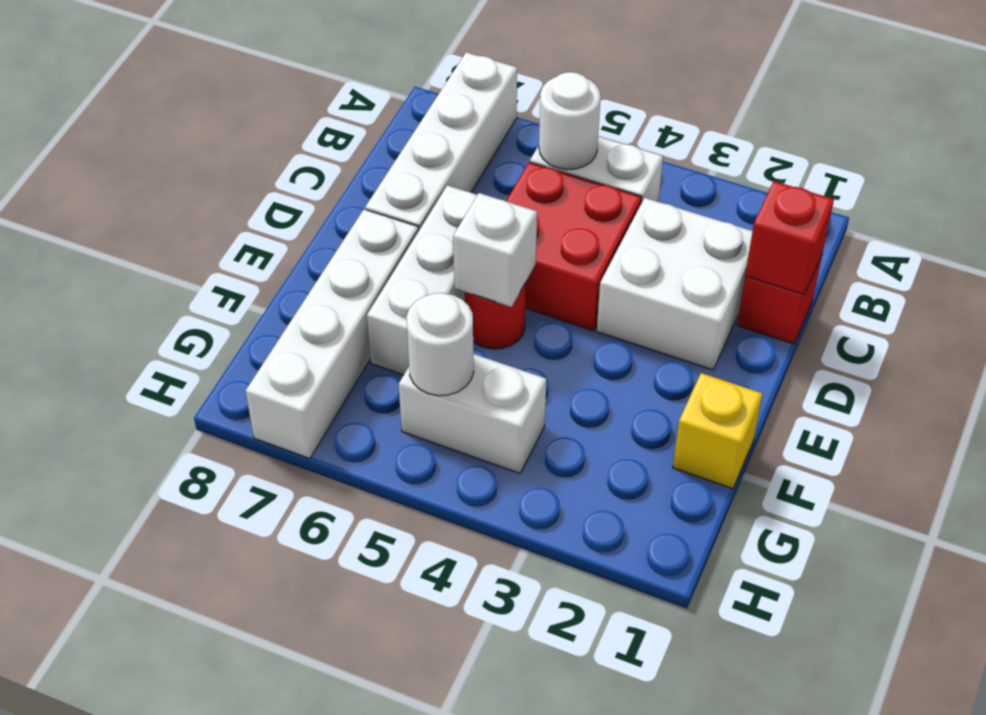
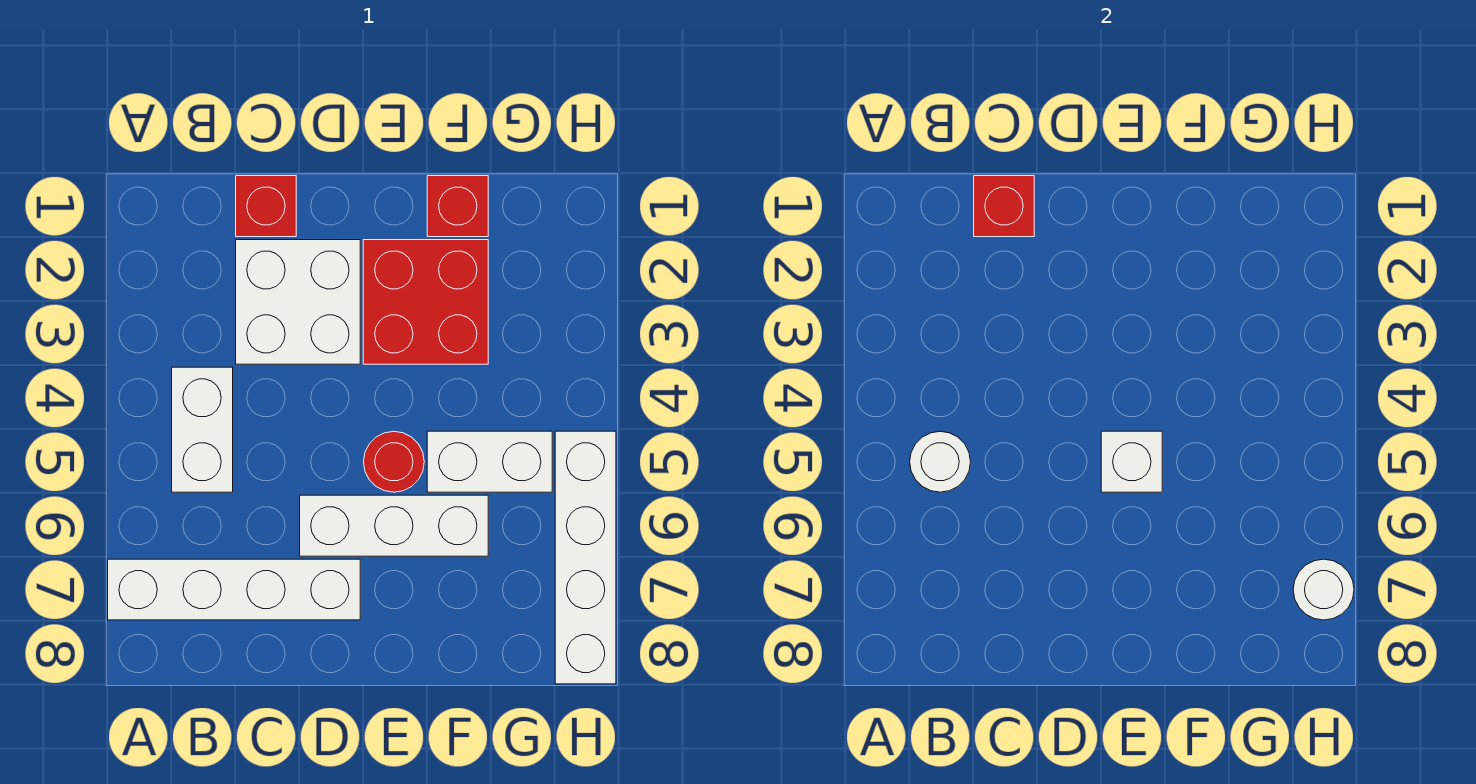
red 2x2 brick [506,162,642,331] -> red 2x2 brick moved to [363,240,488,364]
white 1x4 brick [246,209,419,459] -> white 1x4 brick turned to [555,431,616,684]
yellow 1x1 brick [673,373,762,489] -> red 1x1 brick [427,176,488,237]
white 1x2 brick [399,354,546,473] -> white 1x2 brick turned to [427,431,552,492]
white 1x1 round brick [406,293,474,396] -> white 1x1 round brick moved to [1293,559,1354,620]

